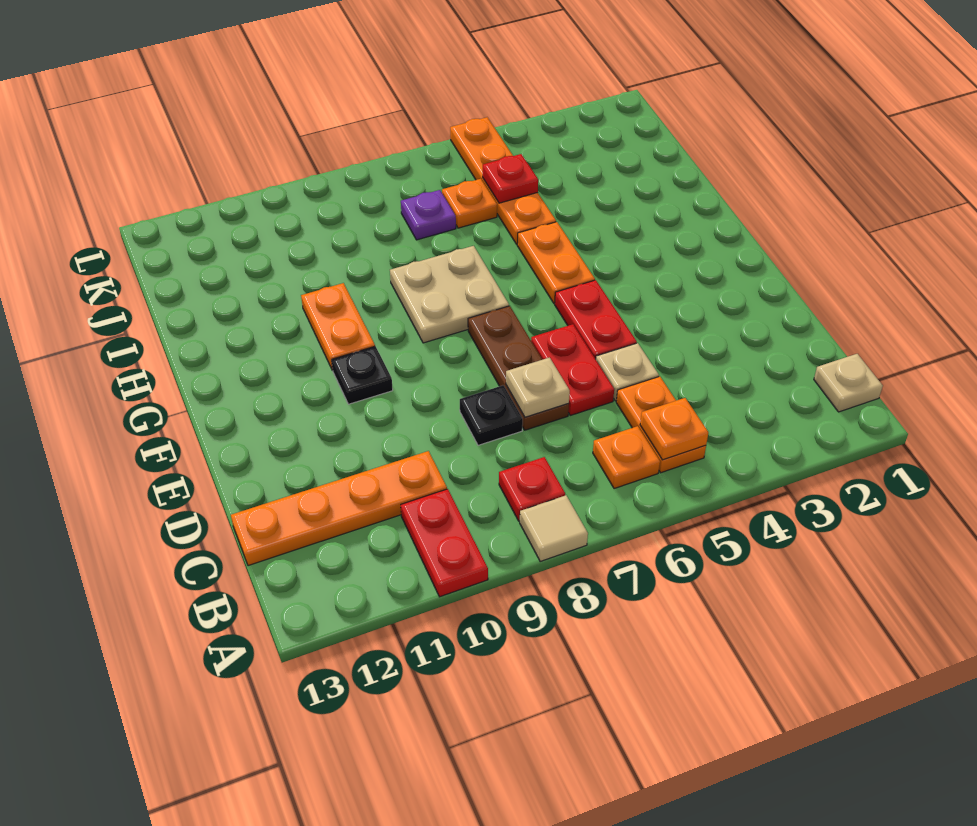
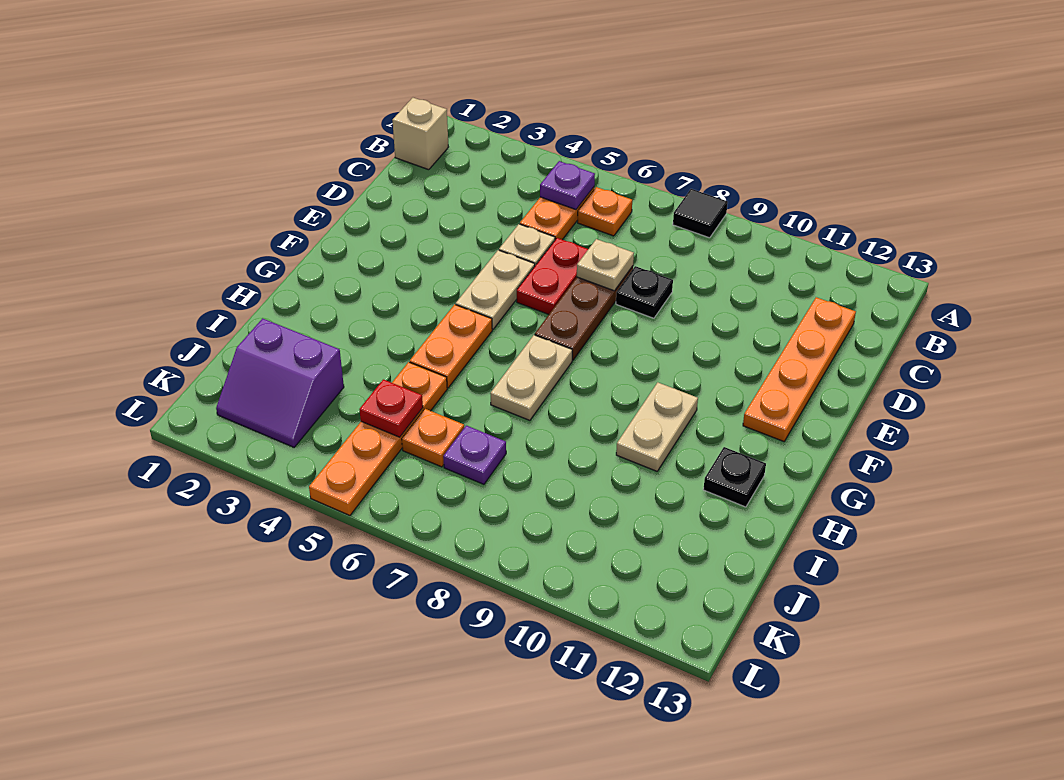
tan 1x1 tile [520,495,588,561] -> black 1x1 tile [673,189,728,238]
red 1x2 plate [401,489,488,597] -> none
tan 1x1 plate [814,354,883,412] -> tan 1x1 brick [392,98,448,170]
orange 1x1 plate [640,398,708,460] -> purple 1x1 plate [540,161,595,210]
red 1x1 plate [499,457,565,521] -> none
orange 1x4 plate [231,451,447,566] -> orange 1x4 plate turned to [743,297,856,441]
red 1x2 plate [555,280,637,359] -> tan 1x2 plate [456,250,535,329]
black 1x1 plate [332,346,393,404] -> black 1x1 plate moved to [703,447,766,507]
tan 2x2 plate [390,246,509,343] -> tan 1x2 plate [490,335,572,420]
orange 1x2 plate [301,283,375,370] -> tan 1x2 plate [616,382,698,471]
none -> purple 2x2 slope [216,318,344,447]

